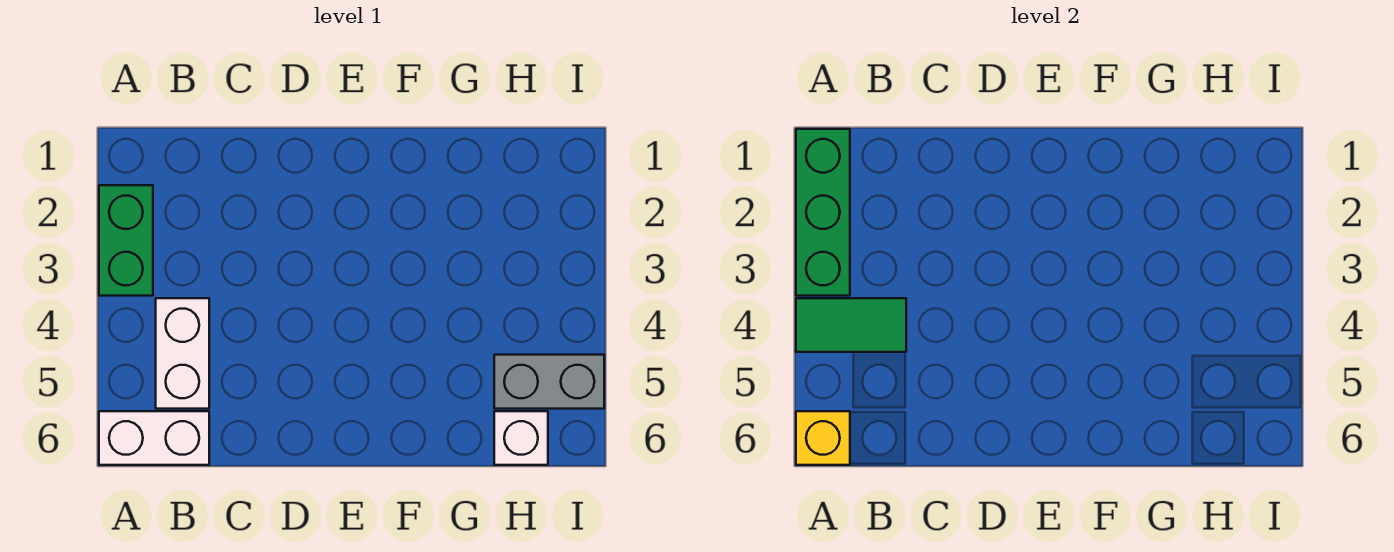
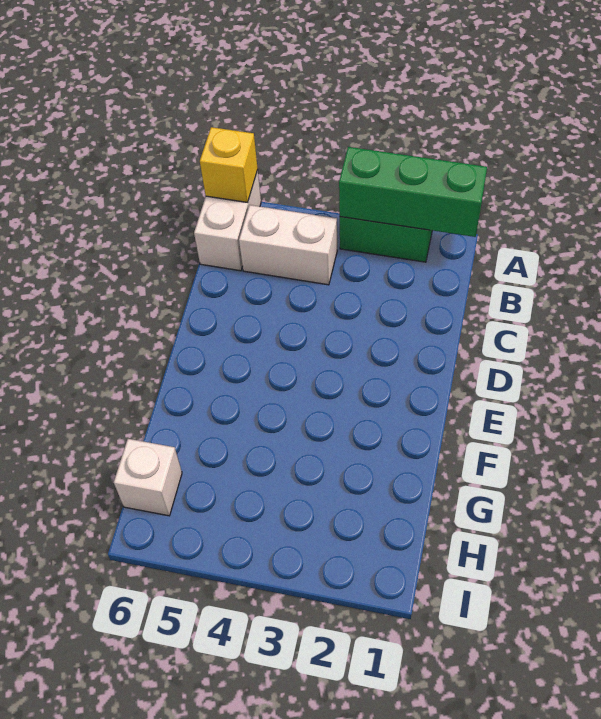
green 1x2 tile [796,298,906,352] -> none
grey 1x2 brick [494,355,604,409] -> none

